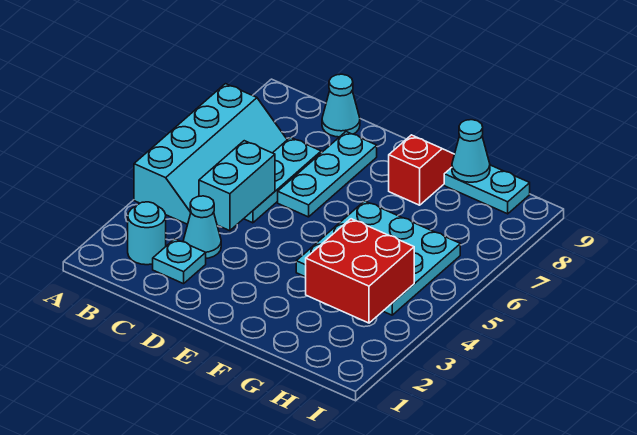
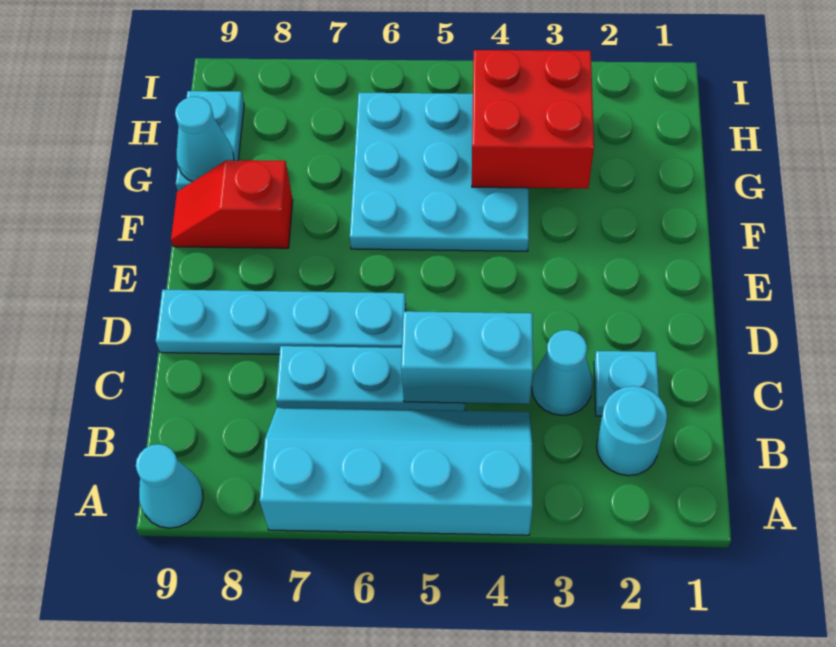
cyan 1x1 cone [322,74,360,137] -> cyan 1x1 cone moved to [136,444,203,528]
cyan 1x3 plate [278,132,377,217] -> cyan 1x4 plate [156,290,406,354]

